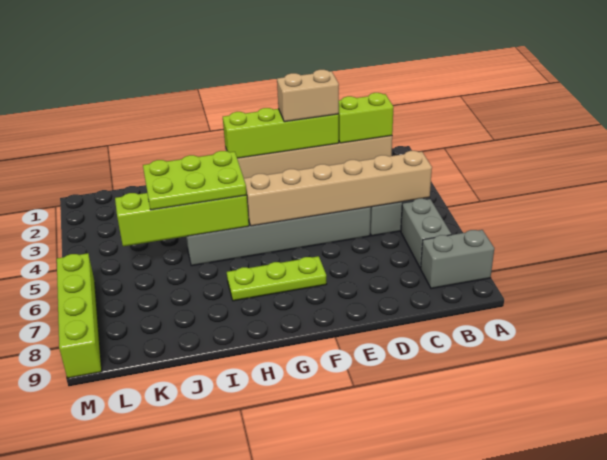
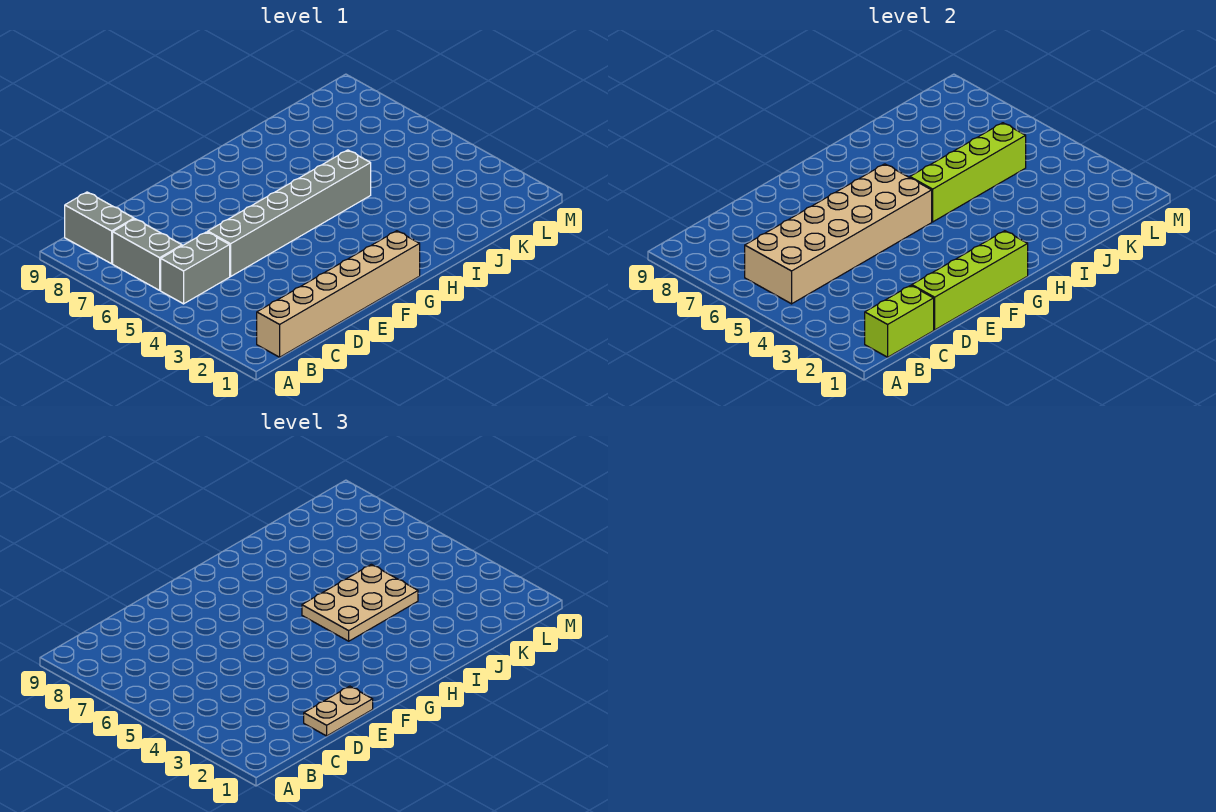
grey 1x2 brick [421,230,494,289] -> grey 1x2 brick turned to [65,192,134,264]
tan 1x6 brick [244,151,432,226] -> tan 2x6 brick [745,164,932,304]
tan 1x2 brick [277,70,339,122] -> tan 1x2 plate [304,686,373,736]
lime 1x3 plate [227,256,327,301] -> none
lime 2x3 plate [143,151,247,210] -> tan 2x3 plate [302,564,418,641]
lime 1x4 brick [57,253,102,378] -> none

